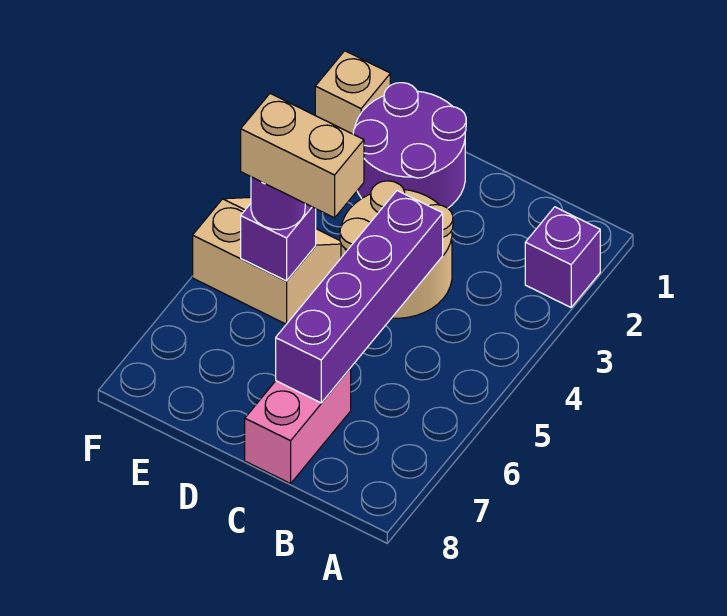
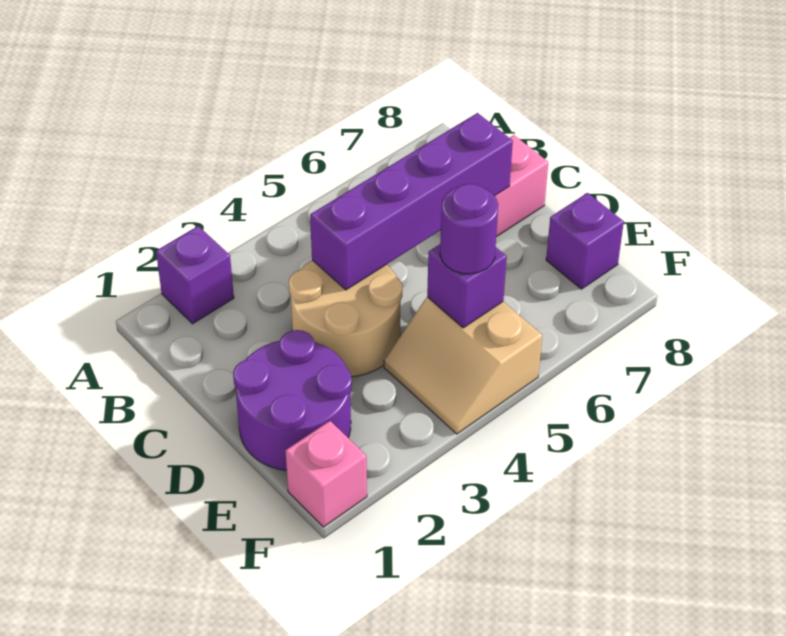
tan 1x2 brick [241,94,364,218] -> none
none -> purple 1x1 brick [546,193,624,289]
tan 1x1 brick [315,51,390,134] -> pink 1x1 brick [285,421,367,527]

